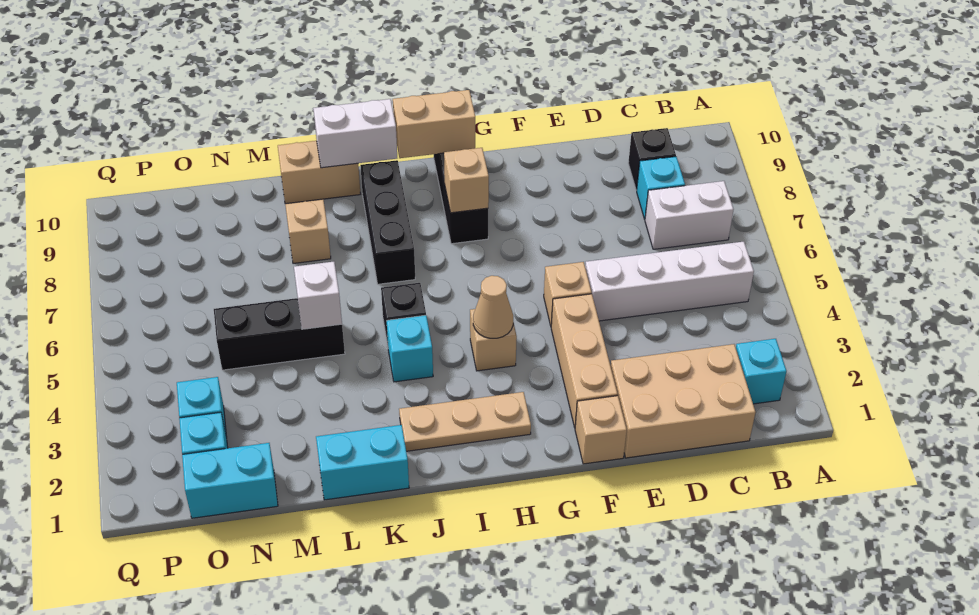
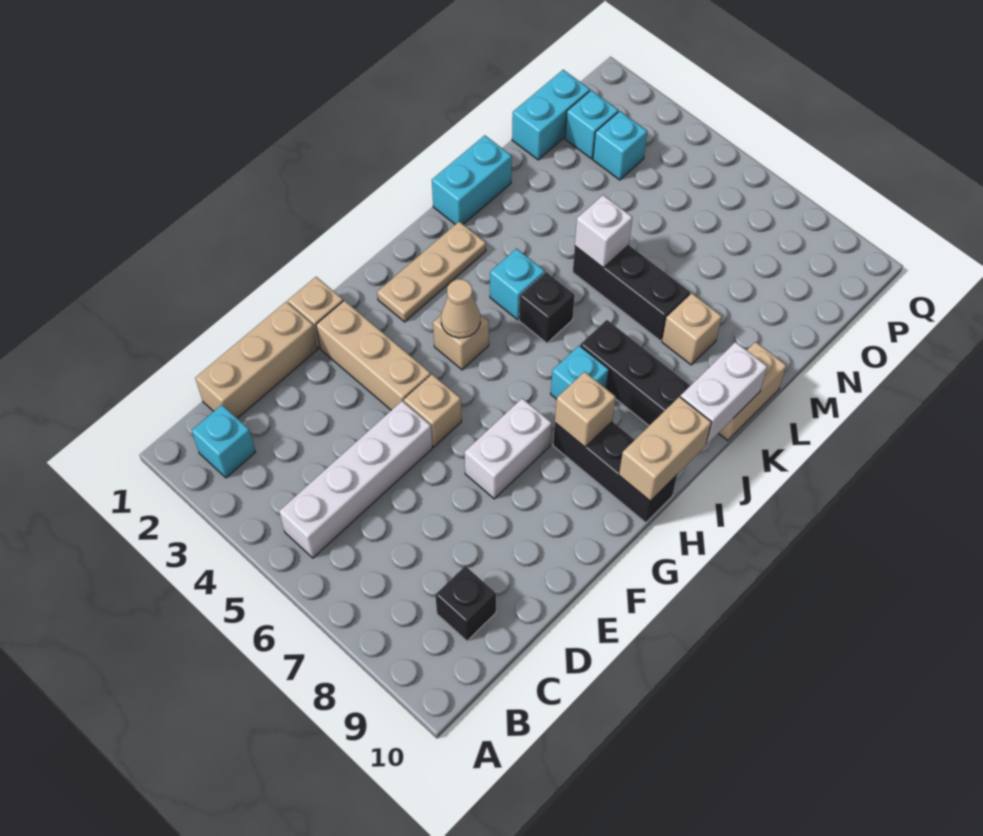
white 1x2 brick [645,181,734,249] -> white 1x2 brick moved to [465,398,552,499]
tan 2x3 brick [611,344,756,458] -> tan 1x3 brick [195,302,318,418]
cyan 1x1 brick [637,157,685,219] -> cyan 1x1 brick moved to [551,346,609,399]
black 1x3 brick [214,298,345,370] -> black 1x3 brick turned to [573,245,690,341]

